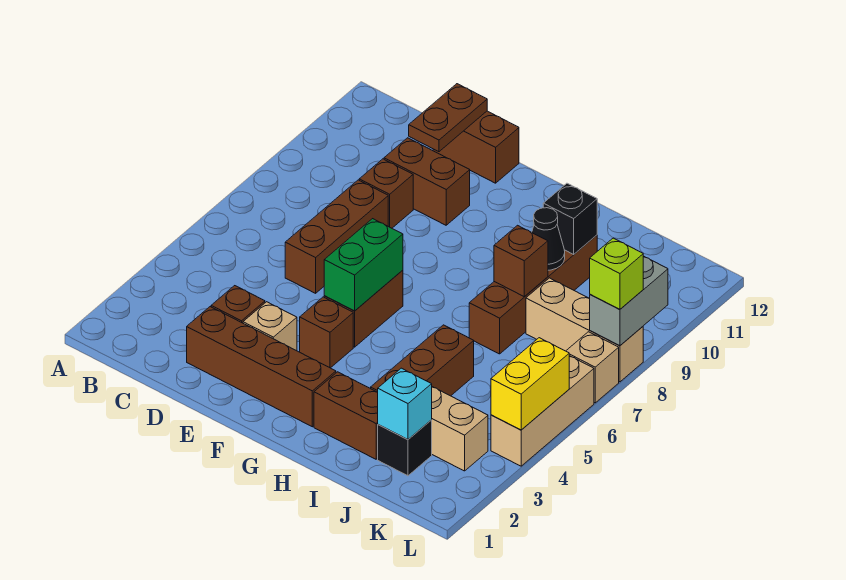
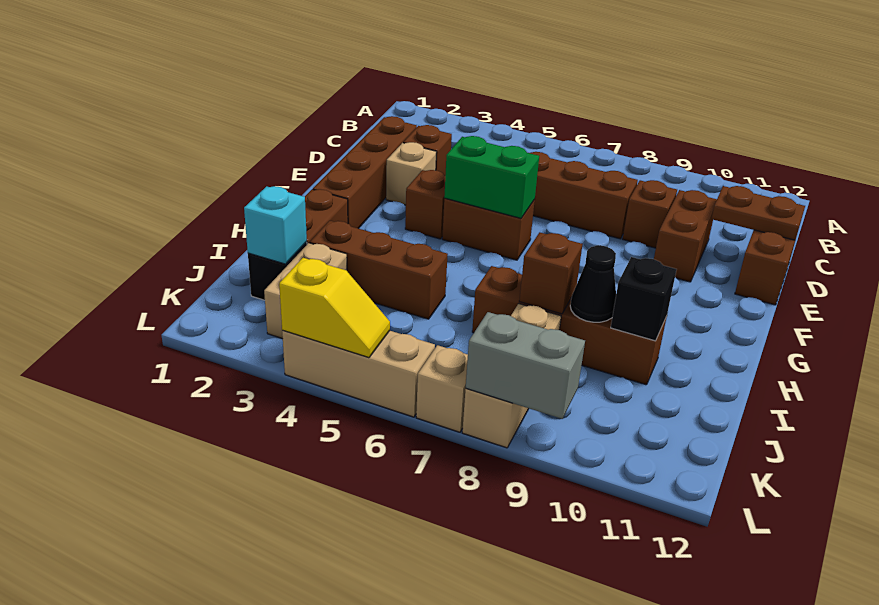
yellow 1x2 brick [491,338,569,430] -> yellow 1x2 slope [279,258,390,358]
lime 1x1 brick [590,238,643,309] -> none

